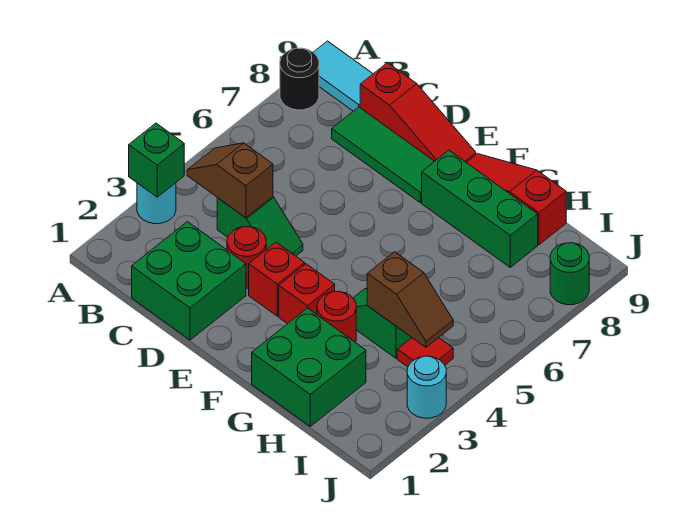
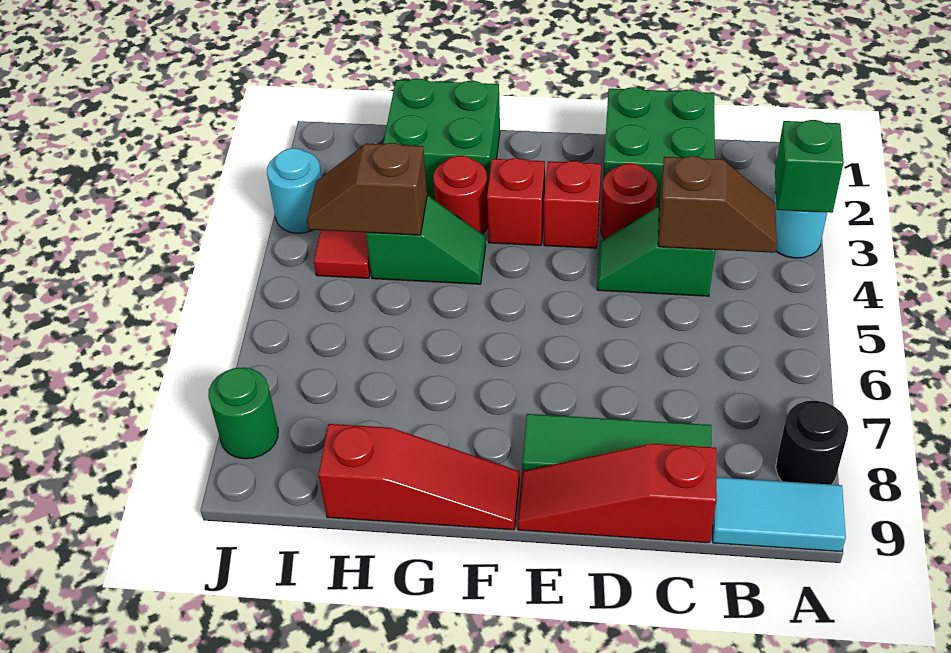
green 1x3 brick [422,150,538,267] -> none

